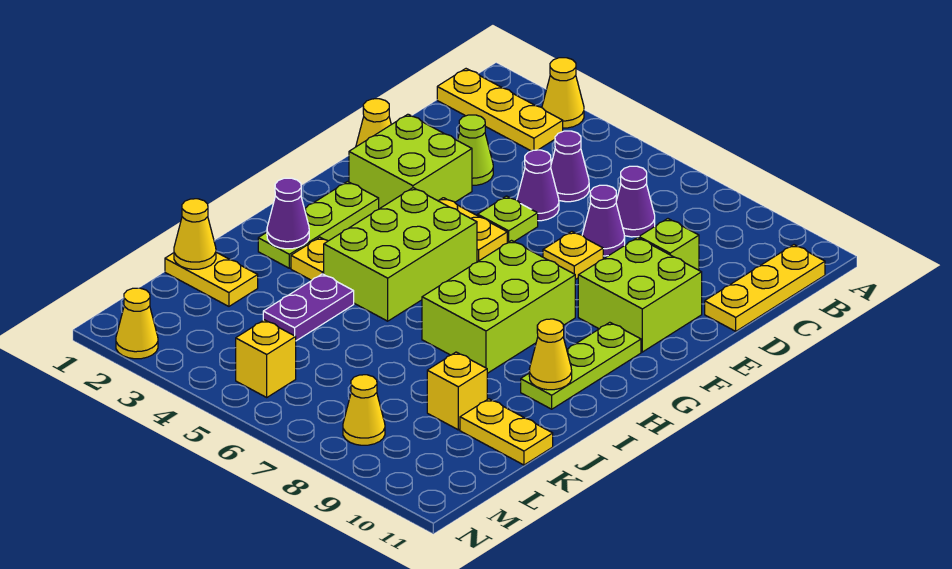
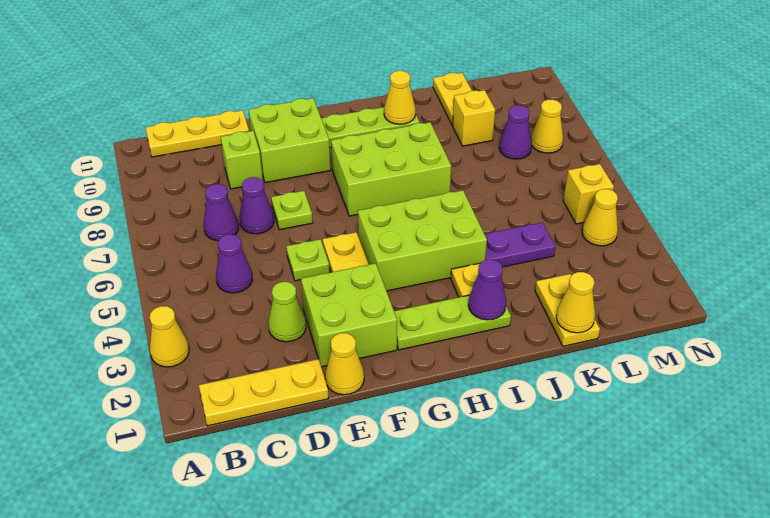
yellow 1x3 plate [437,69,563,151] -> yellow 1x3 plate turned to [199,359,329,426]
purple 1x1 cone [517,150,559,221] -> purple 1x1 cone moved to [499,105,532,159]
yellow 1x1 plate [543,232,603,280] -> lime 1x1 plate [271,191,313,230]
yellow 1x1 cone [116,288,158,359] -> yellow 1x1 cone moved to [582,189,618,246]

